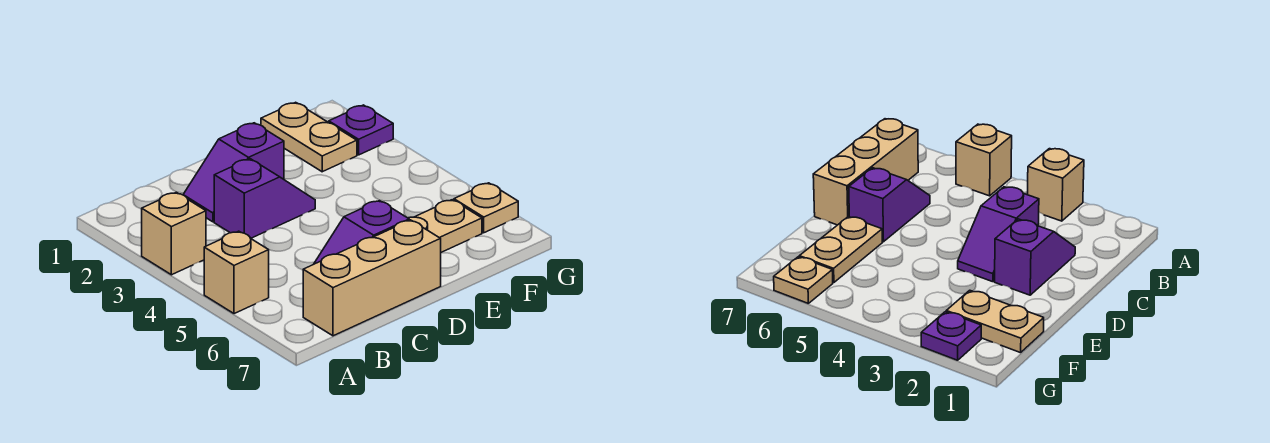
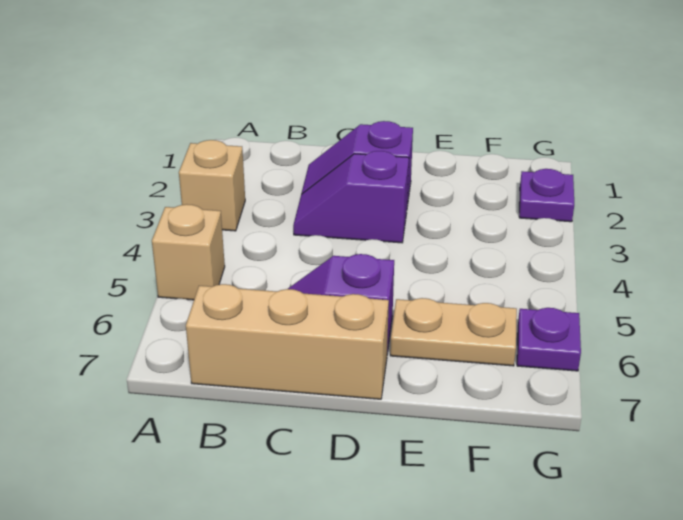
purple 1x2 slope [214,159,315,238] -> purple 1x2 slope turned to [293,151,409,243]
tan 1x2 plate [261,102,357,172] -> none
tan 1x1 plate [454,183,518,233] -> purple 1x1 plate [517,308,581,371]

